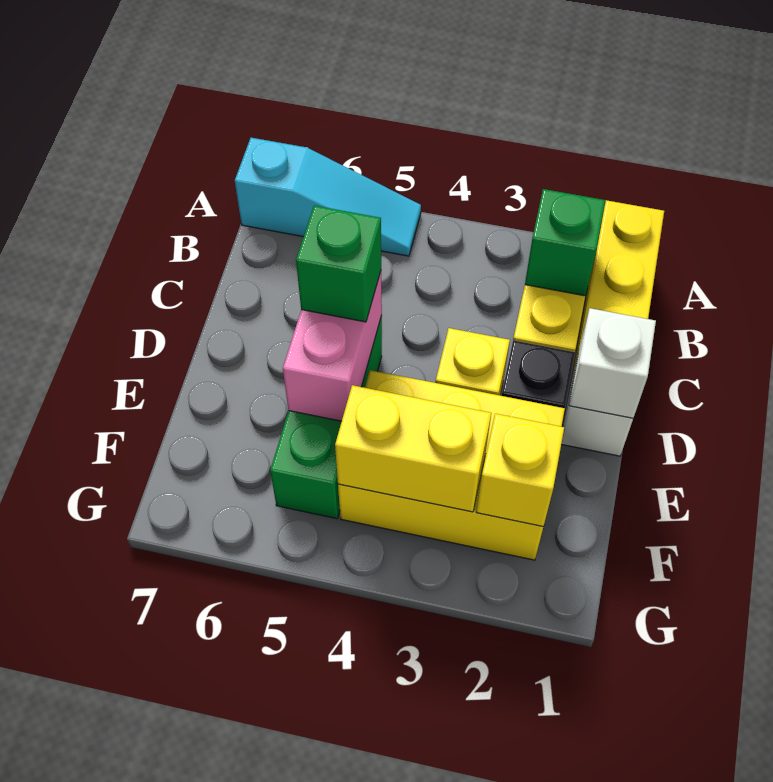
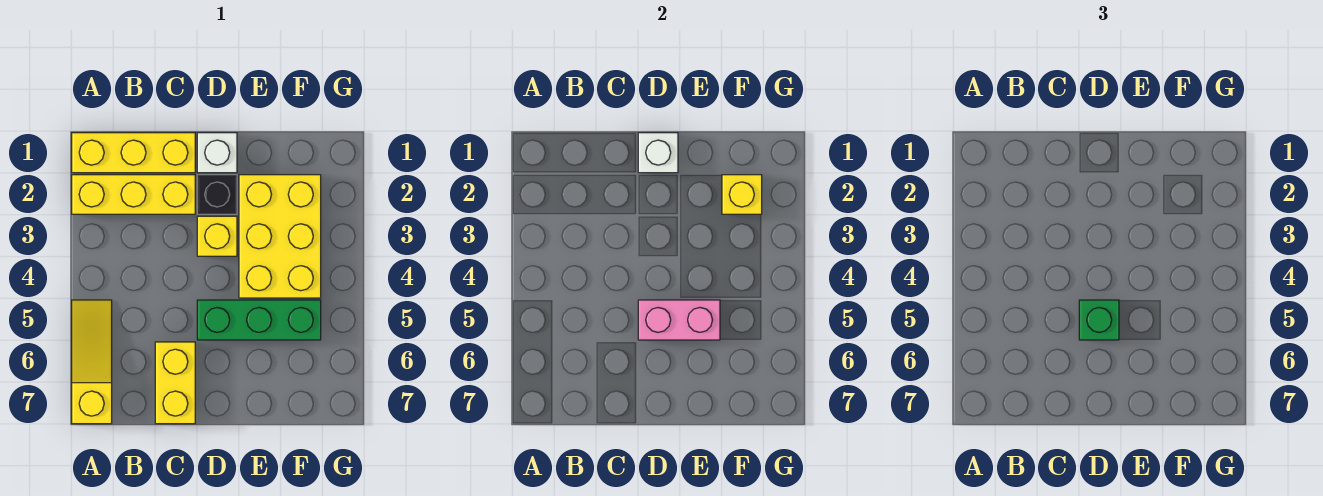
cyan 1x3 slope [235,138,421,256] -> yellow 1x3 slope [72,300,112,424]
green 1x1 brick [525,189,605,296] -> none
yellow 1x2 brick [335,385,491,512] -> yellow 1x2 brick moved to [155,342,195,424]

